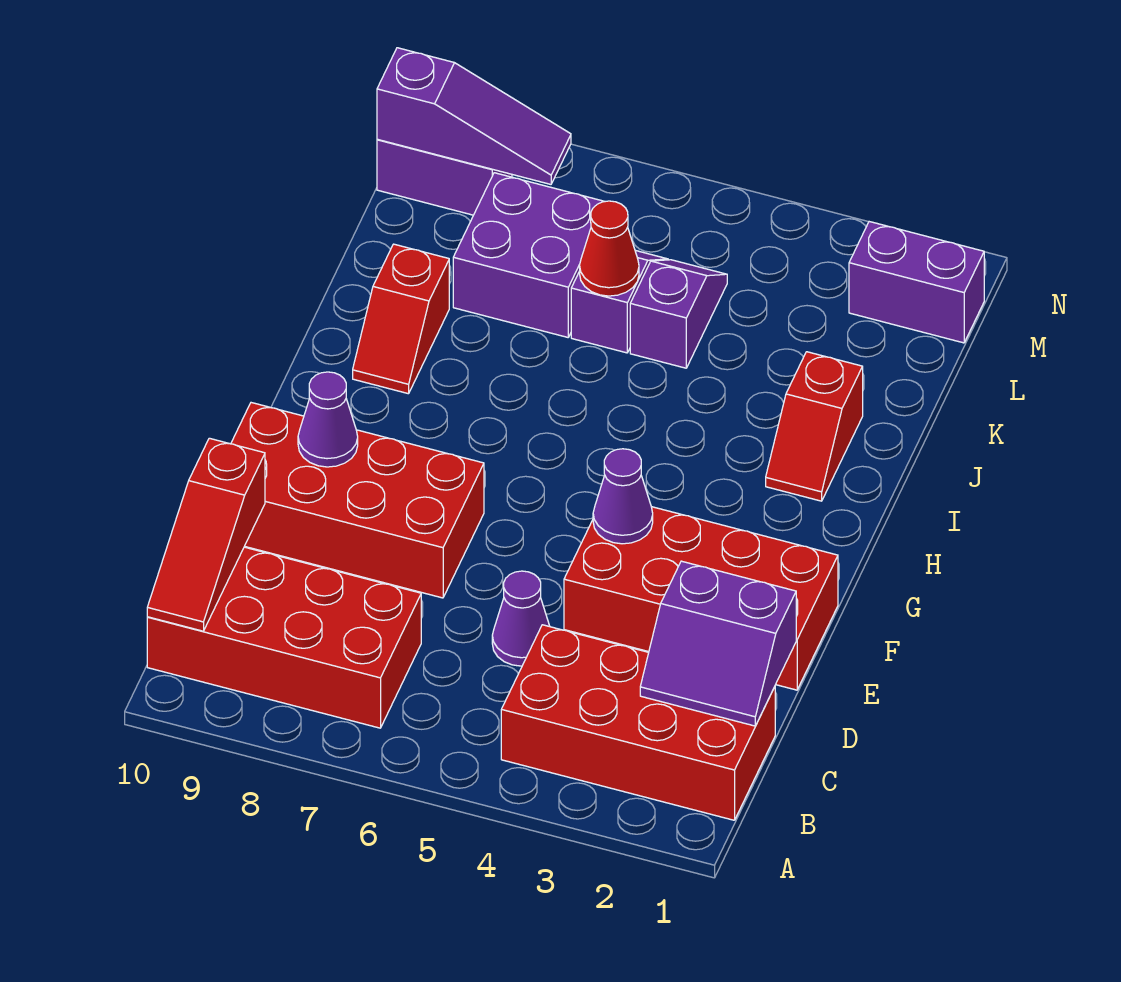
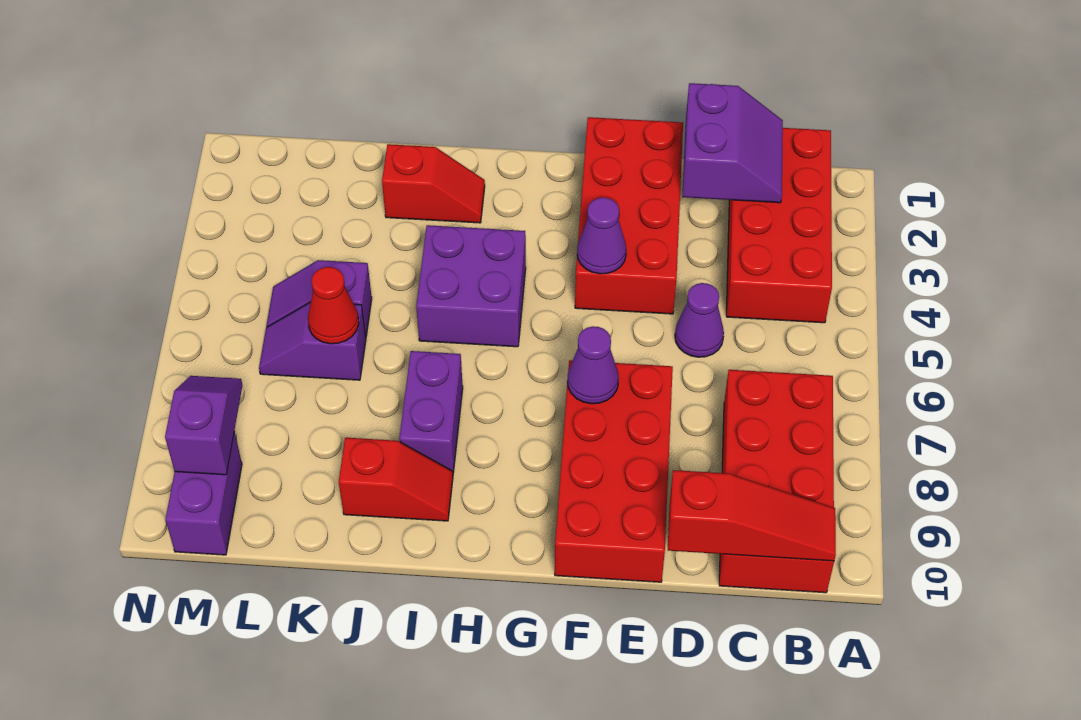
purple 1x1 cone [298,372,358,467] -> purple 1x1 cone moved to [567,326,619,404]
purple 2x2 brick [453,173,605,337] -> purple 2x2 brick moved to [416,225,526,347]
purple 1x2 brick [849,222,984,343] -> purple 1x2 brick moved to [399,351,463,473]
purple 1x3 slope [377,48,571,184] -> purple 1x2 slope [165,376,242,475]

